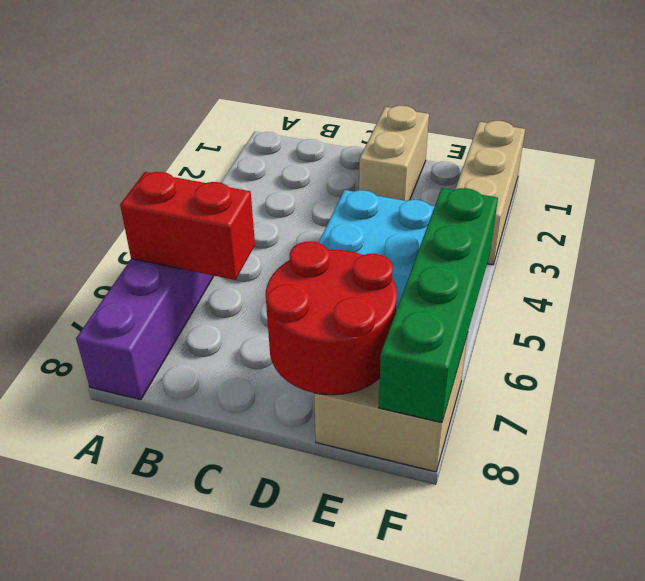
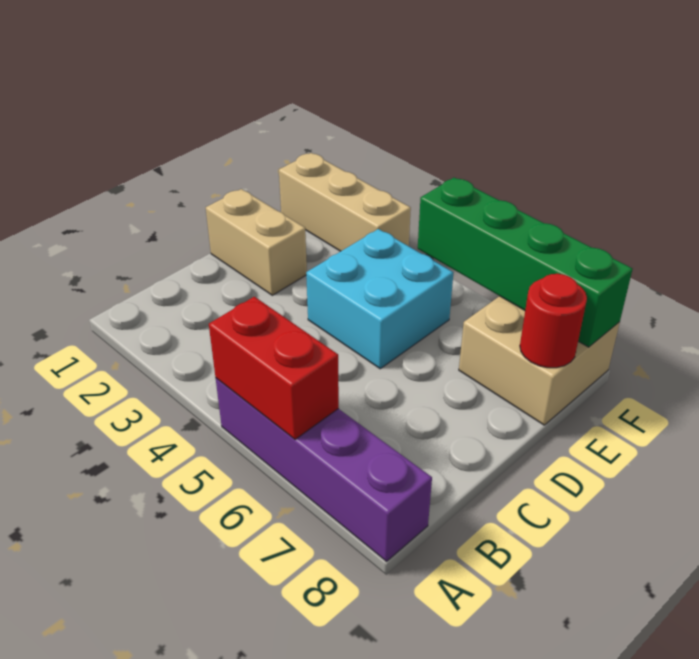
red 1x2 brick [120,172,255,280] -> red 1x2 brick turned to [209,297,339,439]
red 2x2 round brick [266,241,397,395] -> red 1x1 round brick [520,274,587,368]

